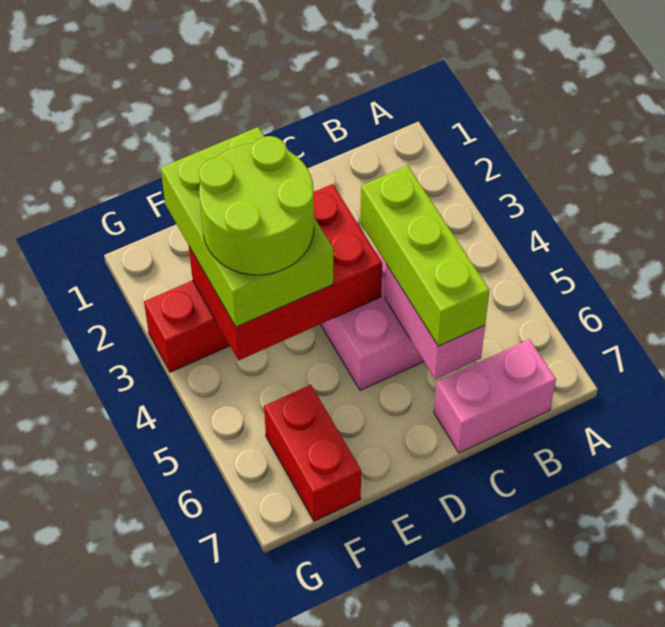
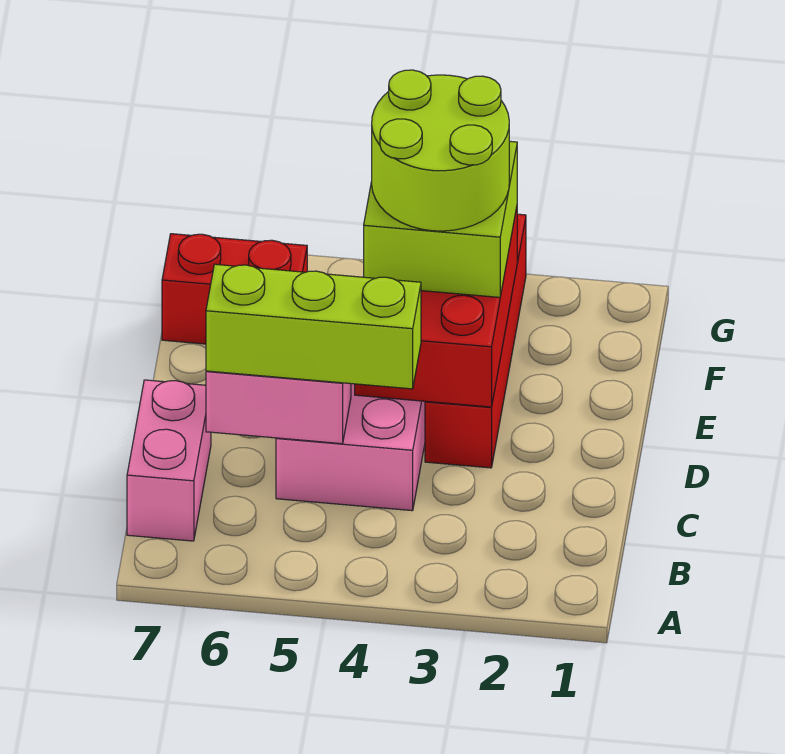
lime 2x3 brick [161,127,333,327] -> lime 2x2 brick [364,141,517,297]

